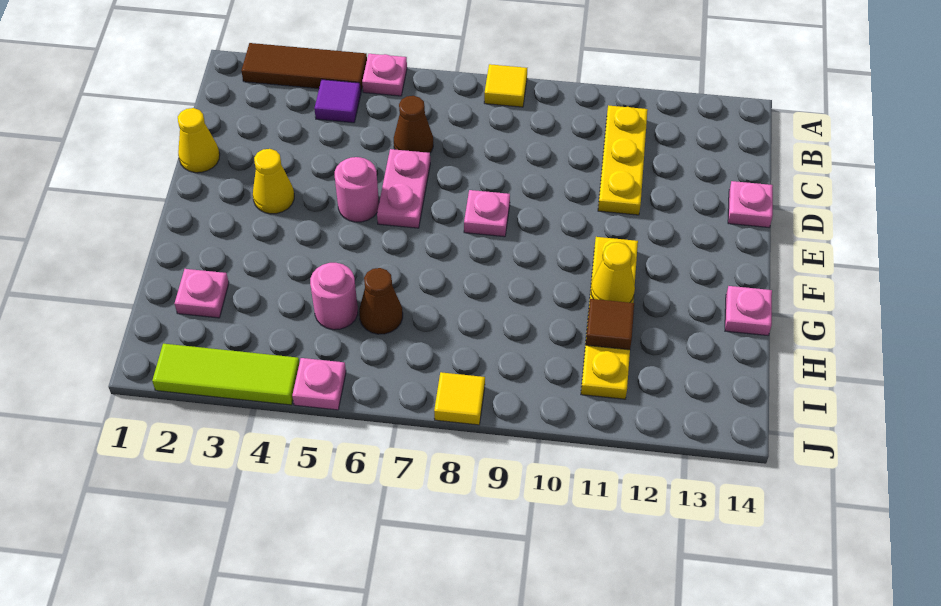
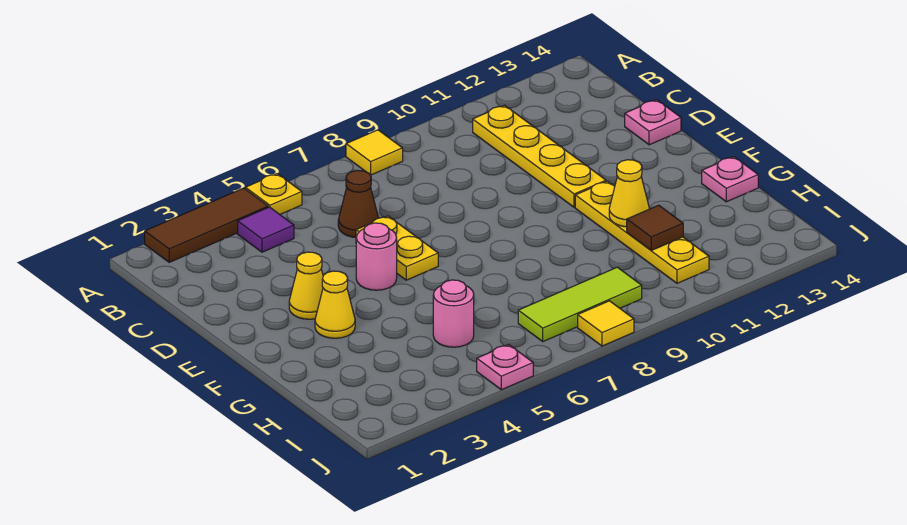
pink 1x1 plate [362,54,407,96] -> yellow 1x1 plate [245,174,302,214]
yellow 1x3 plate [598,105,648,215] -> yellow 1x4 plate [473,105,606,207]
yellow 1x1 cone [178,108,220,173] -> yellow 1x1 cone moved to [315,271,355,338]
pink 1x2 plate [377,149,430,228] -> yellow 1x2 plate [356,216,438,280]
pink 1x1 plate [464,190,510,237] -> none
pink 1x1 plate [175,269,229,318] -> none
brown 1x1 cone [359,268,403,334] -> none
lime 1x3 tile [152,344,299,405] -> lime 1x3 tile moved to [518,267,642,341]

